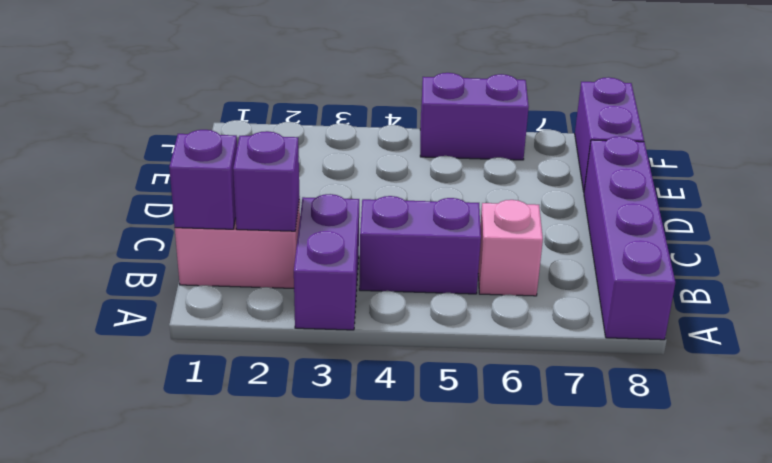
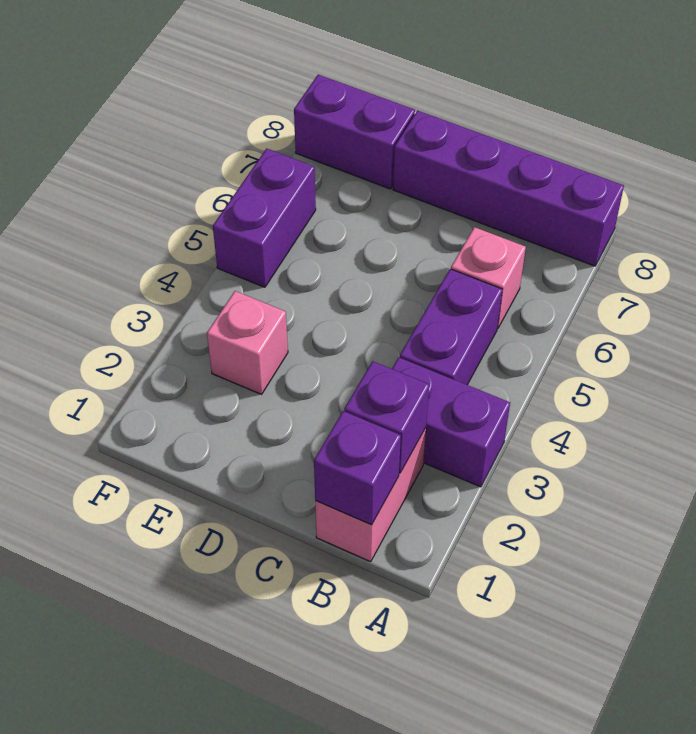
none -> pink 1x1 brick [207,291,288,394]

